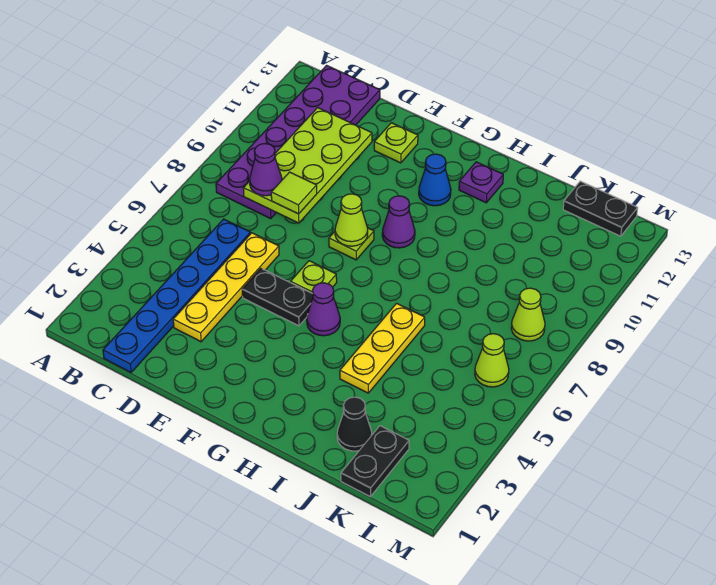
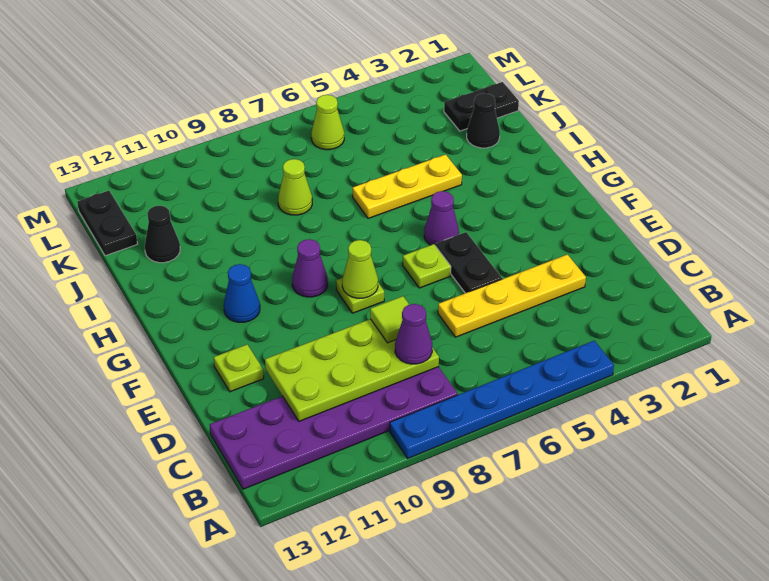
blue 1x6 plate [103,219,250,372] -> blue 1x6 plate moved to [390,341,614,458]
purple 1x1 plate [459,162,503,203] -> none
none -> black 1x1 cone [145,206,180,263]
lime 1x1 cone [511,288,545,341] -> lime 1x1 cone moved to [278,159,312,215]

